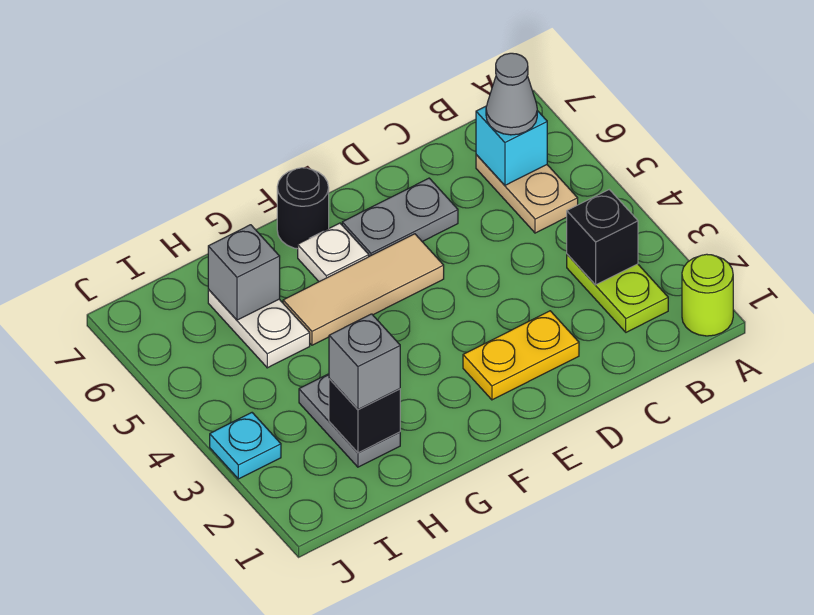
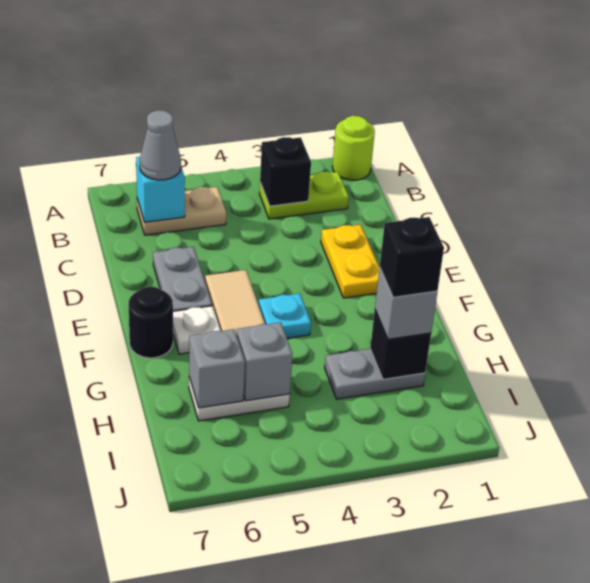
none -> black 1x1 brick [380,217,444,297]
none -> grey 1x1 brick [236,322,292,401]
cyan 1x1 plate [210,413,281,479] -> cyan 1x1 plate moved to [259,293,311,338]

